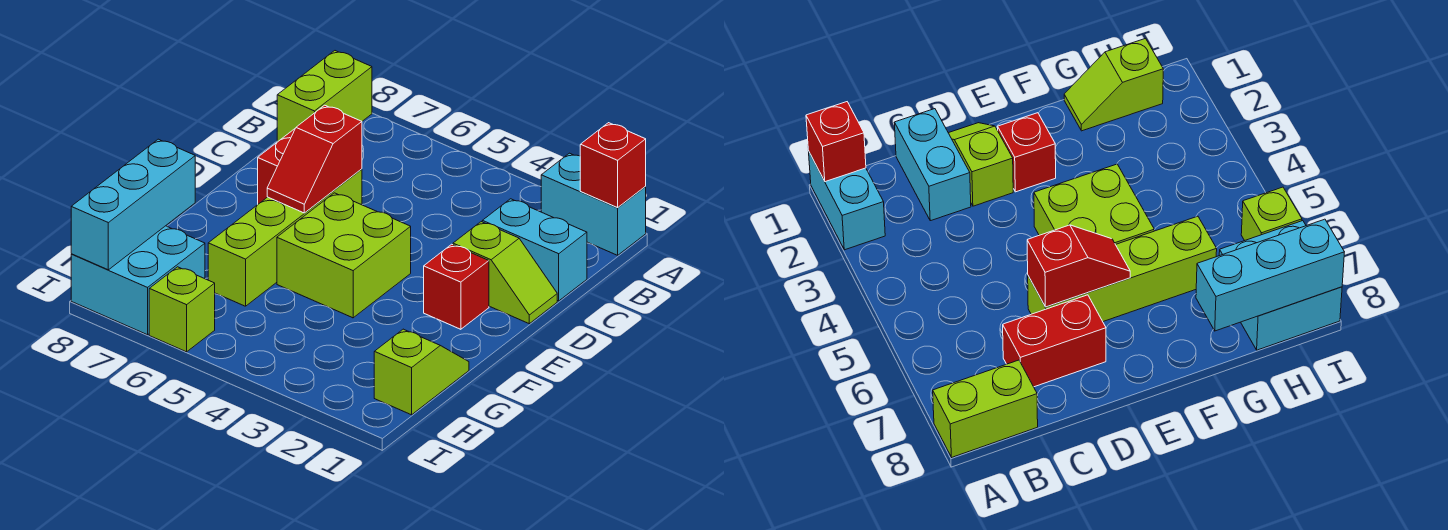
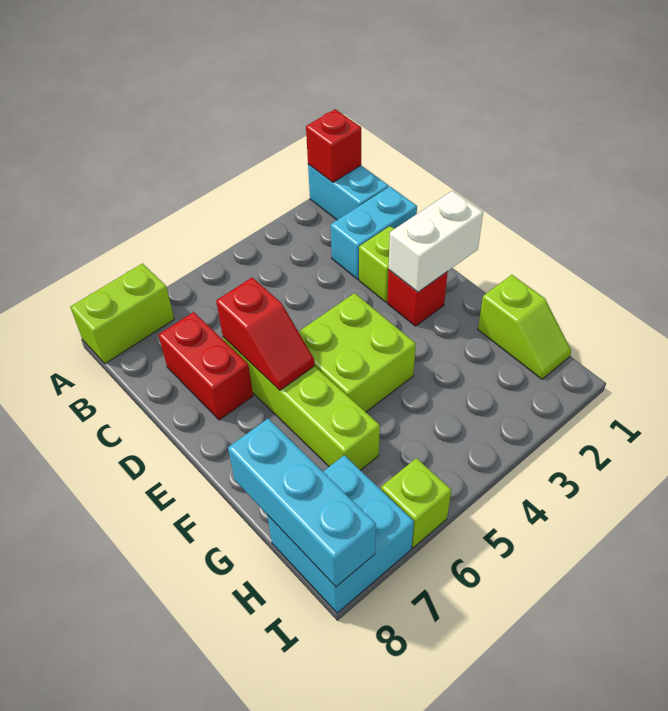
cyan 1x2 brick [541,153,646,255] -> cyan 1x2 brick turned to [308,164,389,220]
lime 1x2 brick [277,51,372,142] -> lime 1x2 brick turned to [70,264,174,363]
none -> white 1x2 brick [389,191,483,292]
lime 1x2 slope [374,329,469,415] -> lime 1x2 slope turned to [478,275,571,379]

